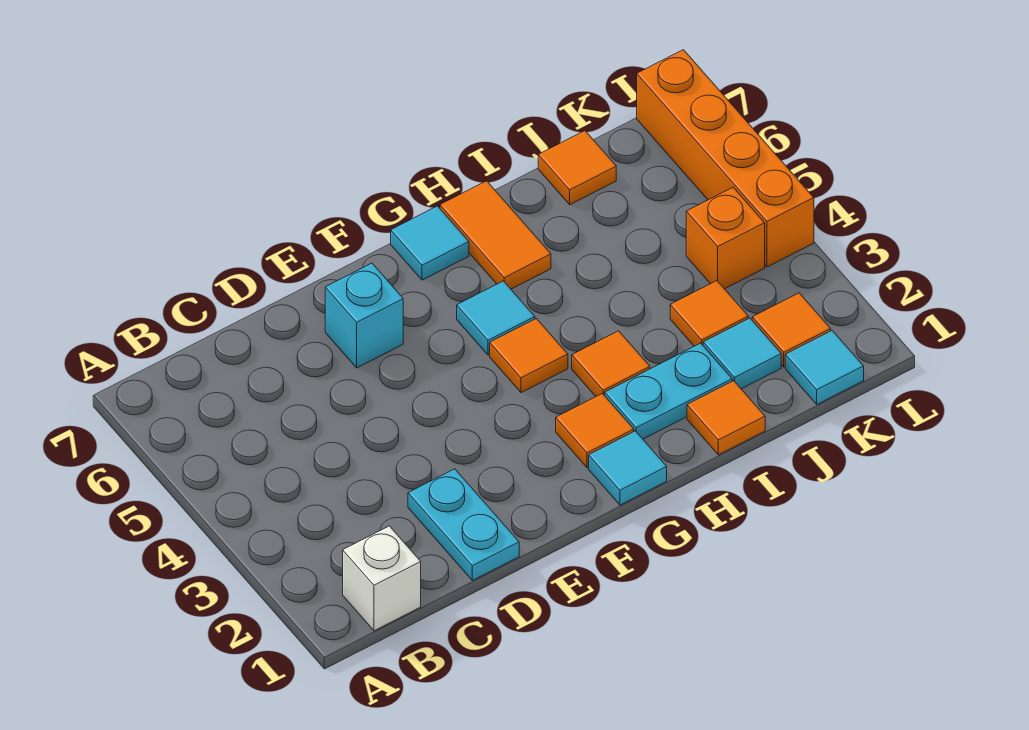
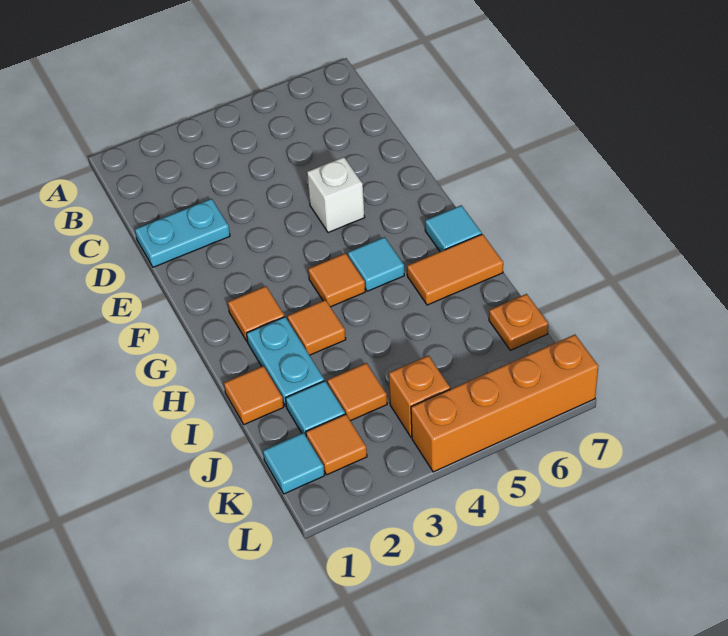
white 1x1 brick [343,526,421,631] -> white 1x1 brick moved to [307,157,365,233]
cyan 1x1 brick [325,263,403,368] -> none
cyan 1x1 tile [589,431,667,505] -> none
orange 1x1 tile [538,131,616,205] -> orange 1x1 plate [489,294,548,350]

